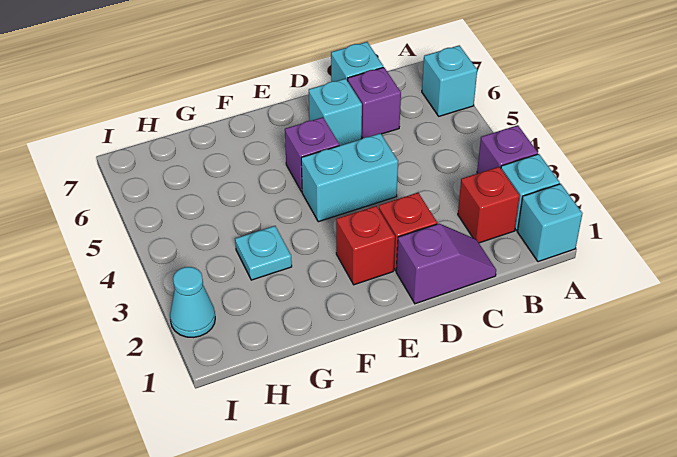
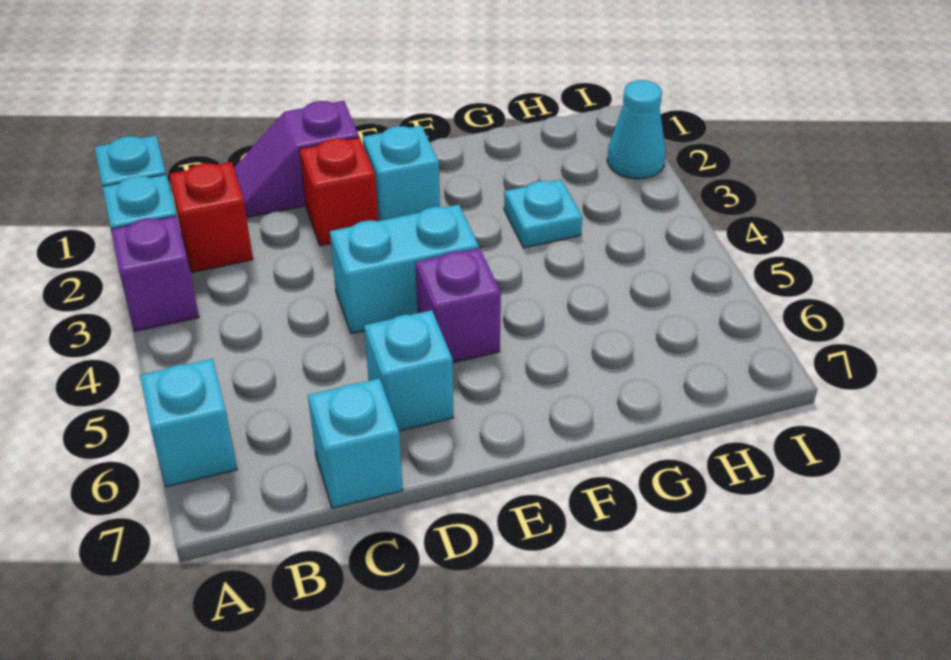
purple 1x1 brick [348,67,401,138] -> none
red 1x1 brick [336,206,395,285] -> cyan 1x1 brick [363,126,440,221]

